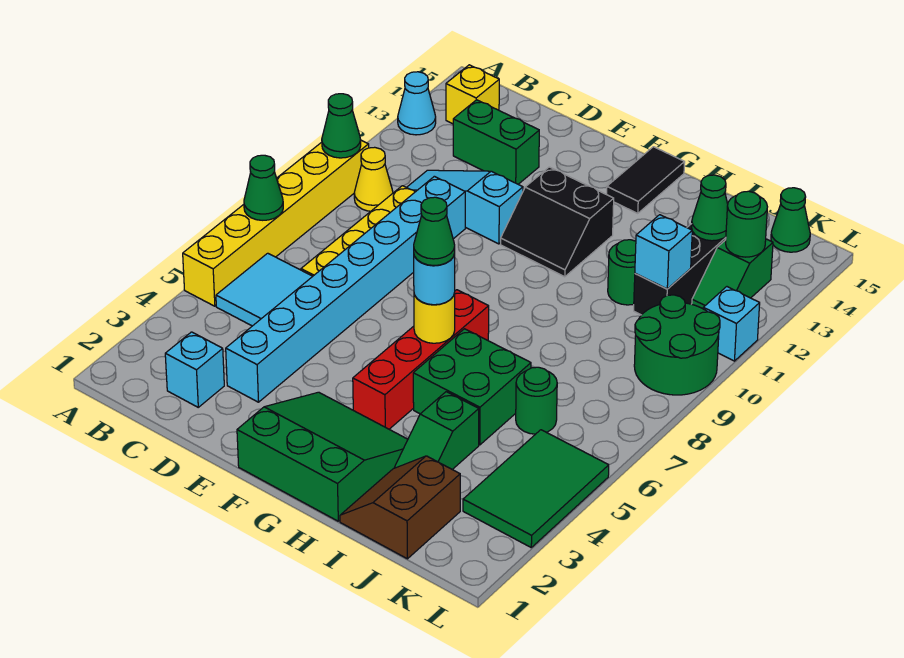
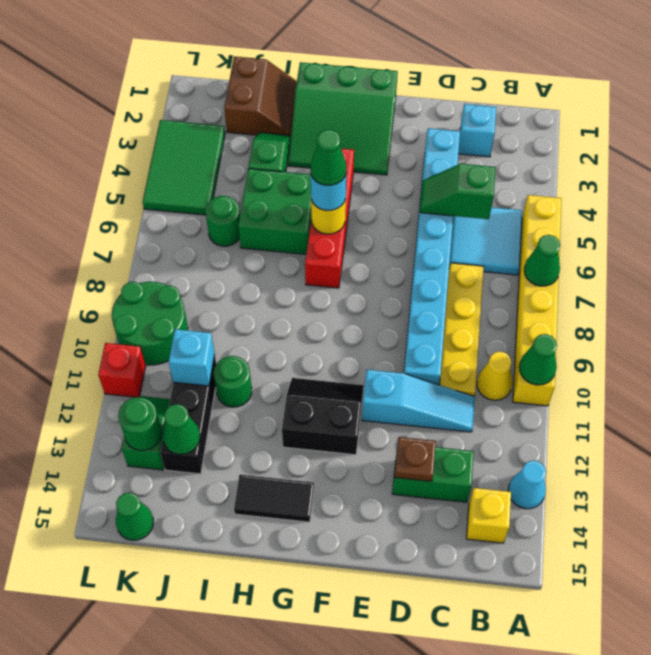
none -> green 1x2 slope [420,164,496,219]
none -> brown 1x1 plate [395,437,436,481]
black 1x2 tile [607,147,685,214] -> black 1x2 tile turned to [234,475,314,522]
cyan 1x1 brick [703,287,760,361] -> red 1x1 brick [98,343,146,397]

